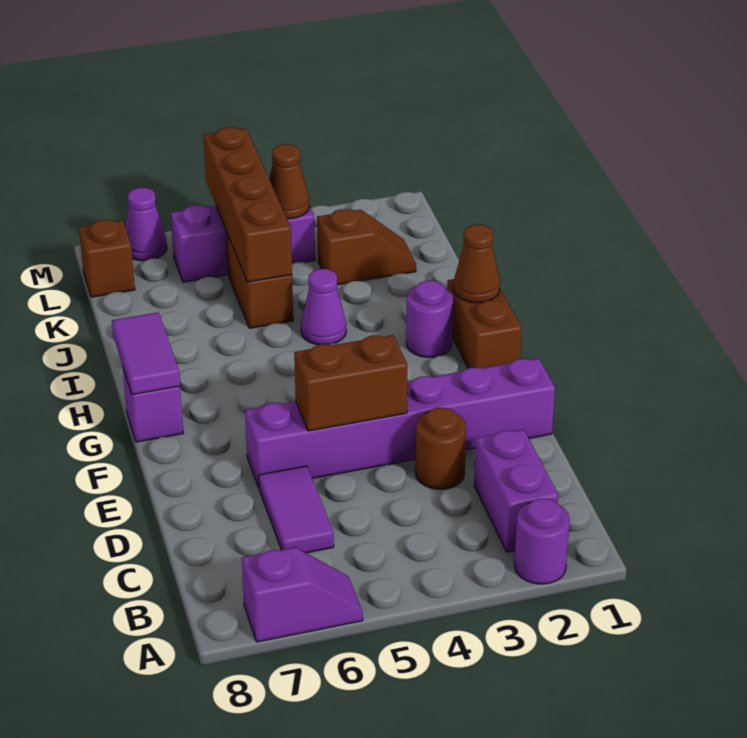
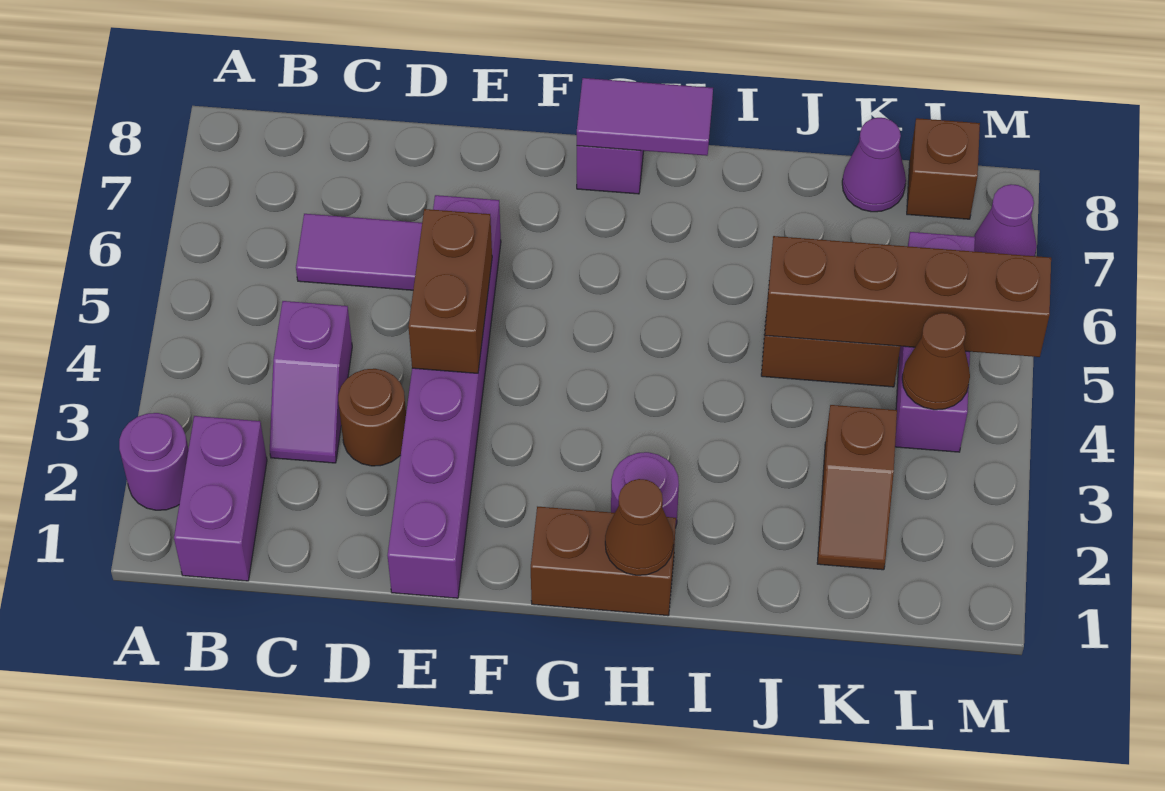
purple 1x2 slope [242,547,363,642] -> purple 1x2 slope moved to [270,301,352,463]
purple 1x2 brick [474,429,558,552] -> purple 1x2 brick turned to [174,416,267,581]
purple 1x1 cone [301,269,346,345] -> purple 1x1 cone moved to [842,118,906,212]

